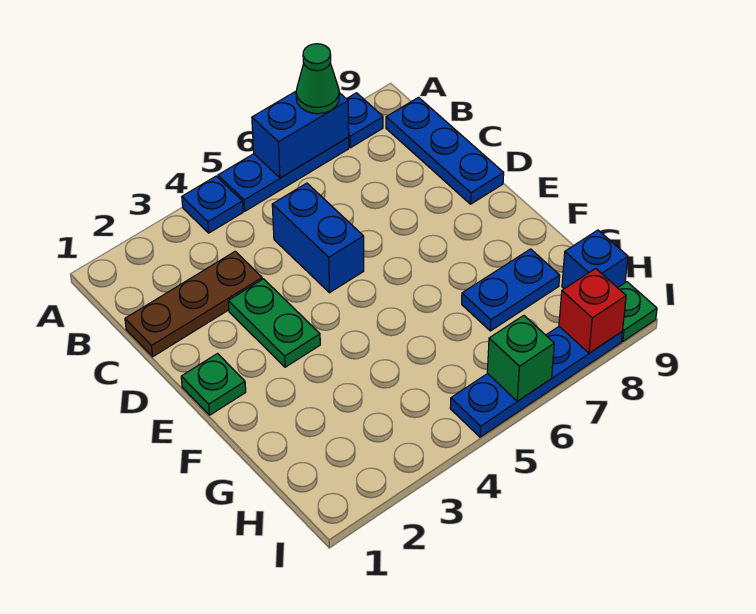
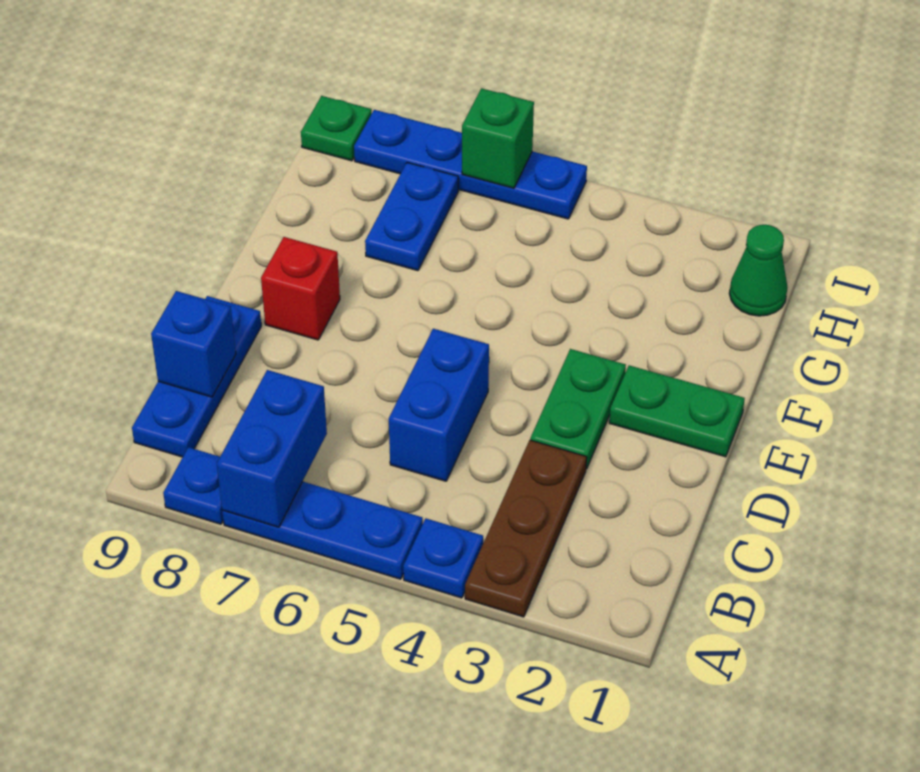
blue 1x2 brick [252,91,349,178] -> blue 1x2 brick turned to [217,370,327,527]
green 1x1 cone [296,44,339,114] -> green 1x1 cone moved to [729,225,788,316]
brown 1x3 plate [125,251,262,357] -> brown 1x3 plate turned to [465,440,587,617]
green 1x1 plate [181,354,246,415] -> green 1x2 plate [609,365,745,457]
blue 1x2 plate [462,249,560,331] -> blue 1x2 plate turned to [365,163,458,271]
blue 1x1 brick [562,230,628,289] -> blue 1x1 brick moved to [151,291,236,397]
red 1x1 brick [559,269,626,353] -> red 1x1 brick moved to [261,237,340,340]

